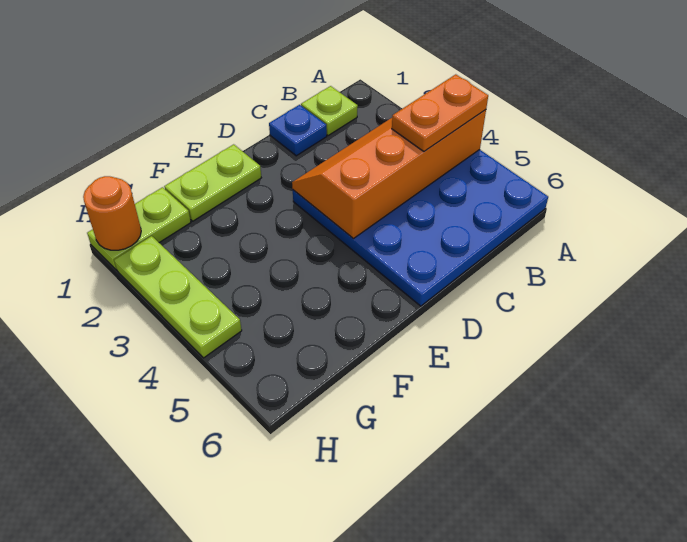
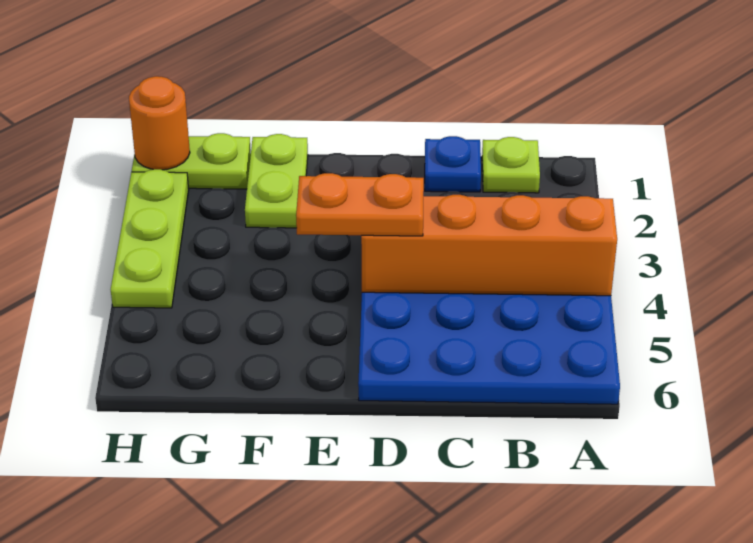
orange 1x2 plate [392,74,488,152] -> orange 1x2 plate moved to [296,173,424,236]
lime 1x2 plate [164,144,261,221] -> lime 1x2 plate turned to [245,134,308,228]

